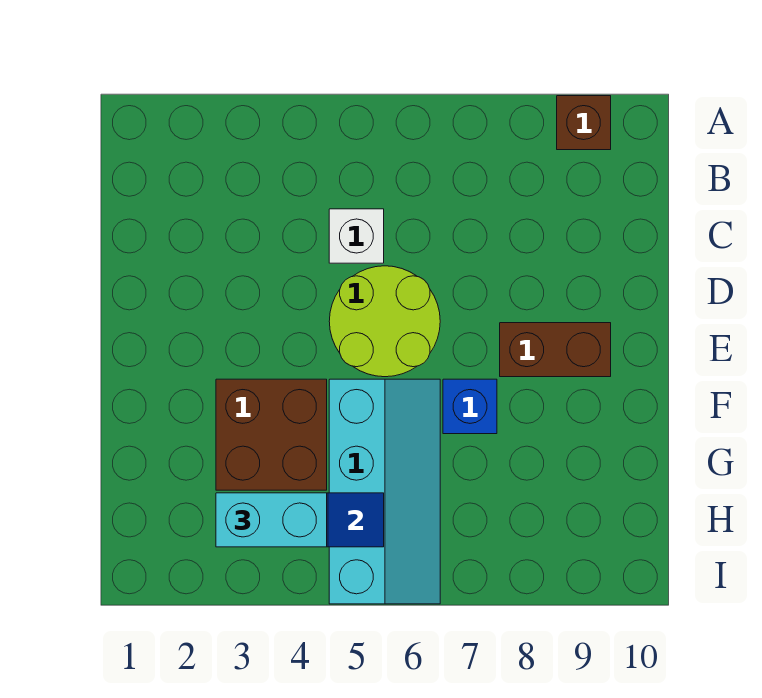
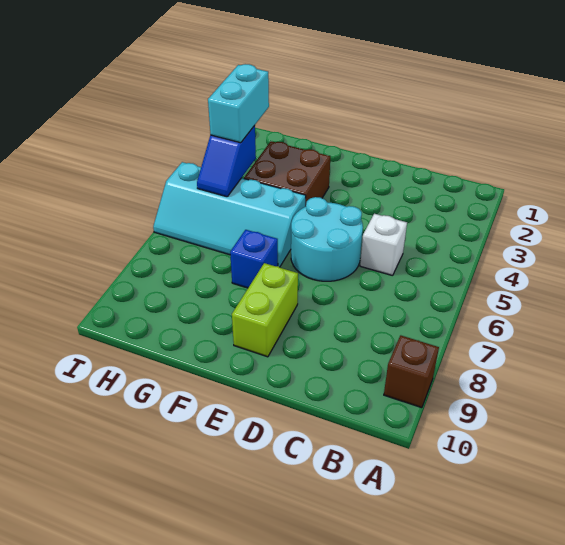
lime 2x2 round brick [329,266,440,377] -> cyan 2x2 round brick [291,197,363,281]
brown 1x2 brick [500,323,611,377] -> lime 1x2 brick [232,263,298,357]

